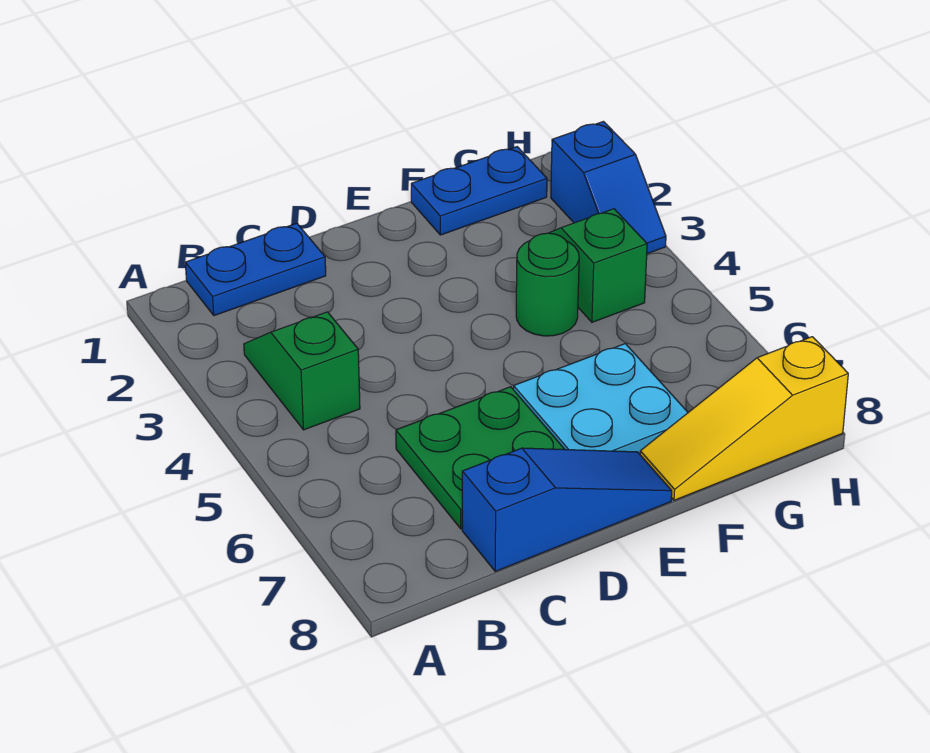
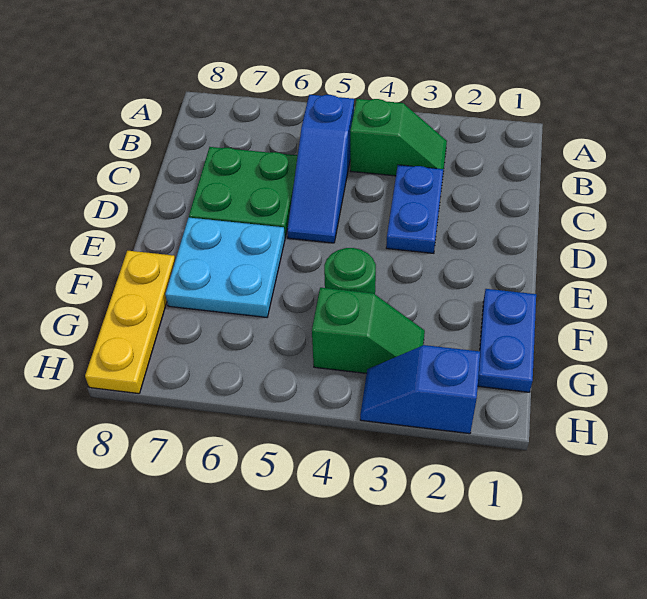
blue 1x2 plate [185,223,326,316] -> blue 1x2 plate moved to [386,165,443,253]
blue 1x3 slope [462,448,672,571] -> blue 1x3 slope moved to [287,95,354,243]
yellow 1x3 slope [640,337,848,500] -> yellow 1x3 plate [85,251,175,394]

